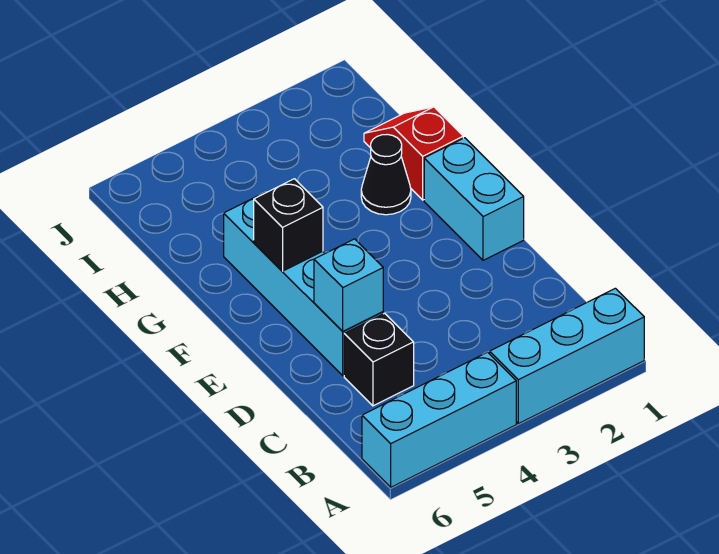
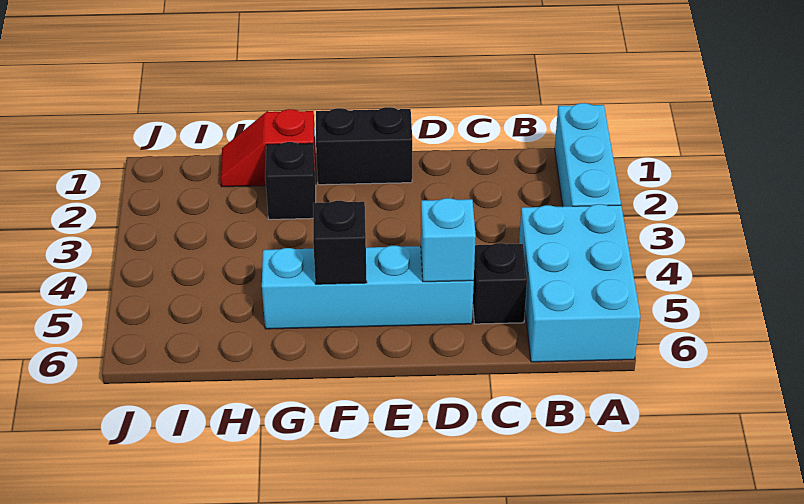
cyan 1x3 brick [362,352,516,487] -> cyan 2x3 brick [519,204,641,362]
cyan 1x2 brick [424,138,524,260] -> black 1x2 brick [316,107,412,185]
black 1x1 cone [361,134,411,215] -> black 1x1 brick [265,142,316,219]

